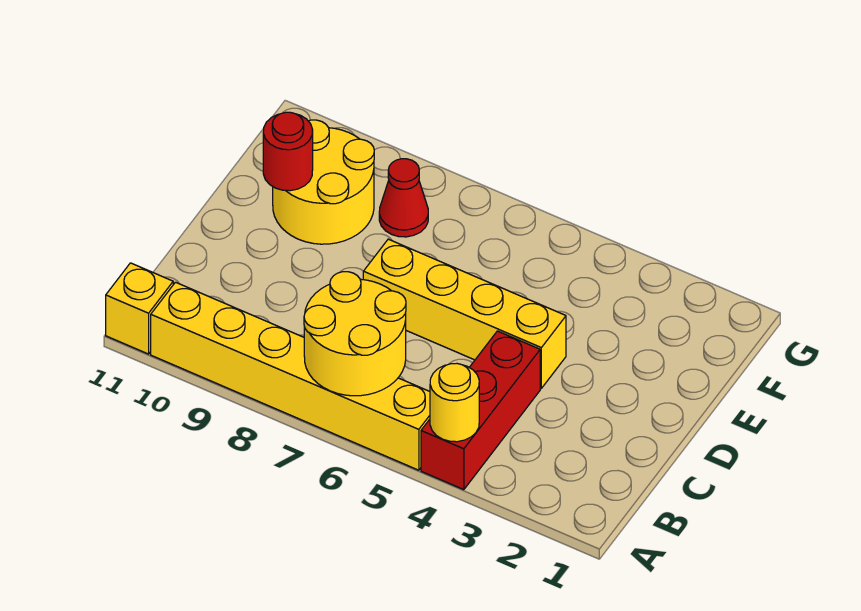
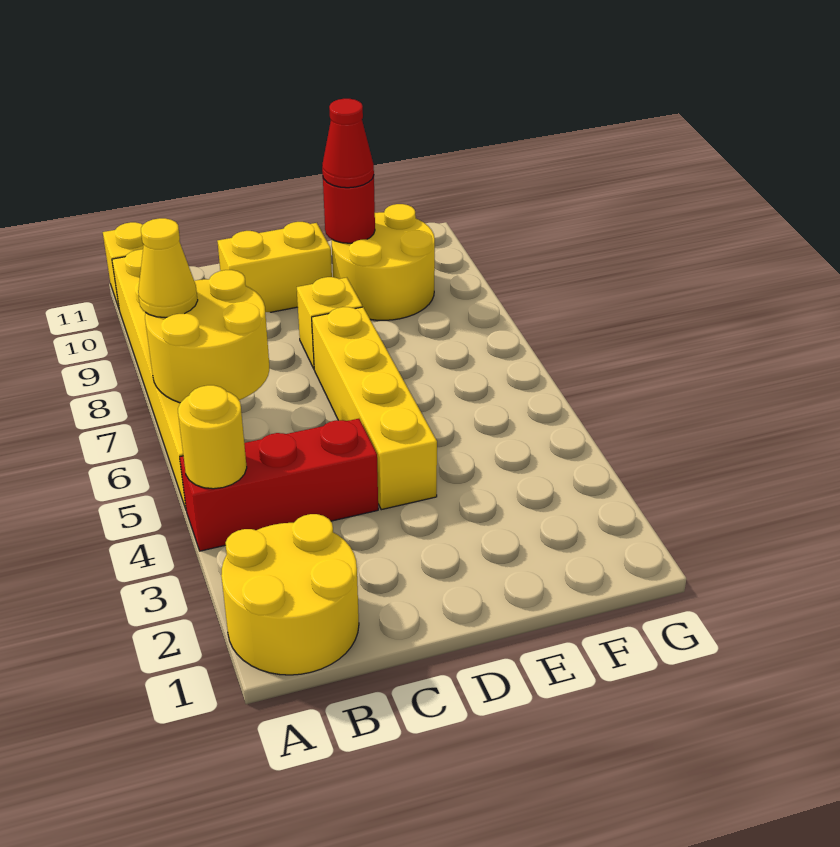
none -> yellow 2x2 round brick [221,514,359,675]
none -> yellow 1x1 cone [138,218,198,318]
none -> yellow 1x2 brick [217,222,332,312]
none -> yellow 1x1 brick [297,277,362,368]
red 1x1 cone [379,159,428,237] -> red 1x1 cone moved to [322,99,374,188]

